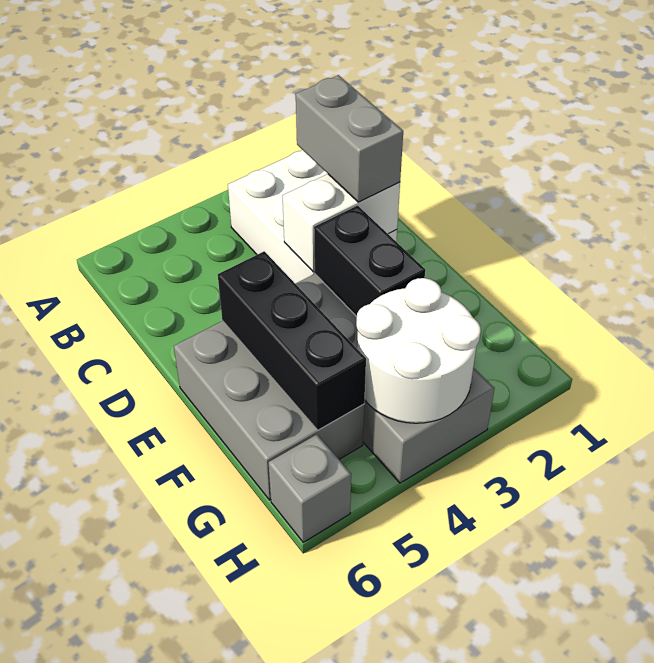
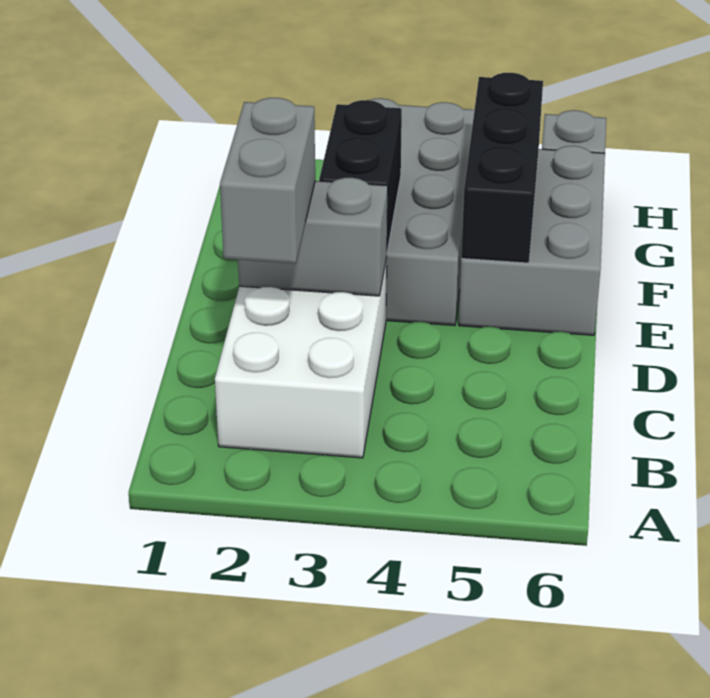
white 1x2 brick [283,174,400,272] -> grey 1x2 brick [238,178,388,296]
white 2x2 round brick [356,278,481,423] -> none

